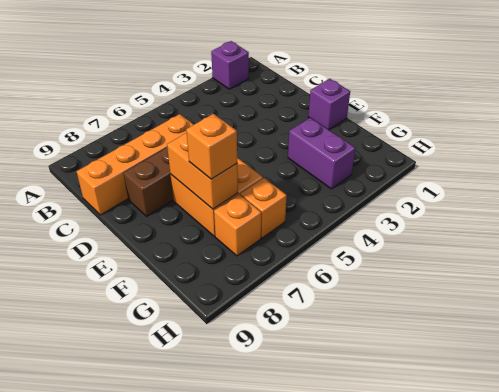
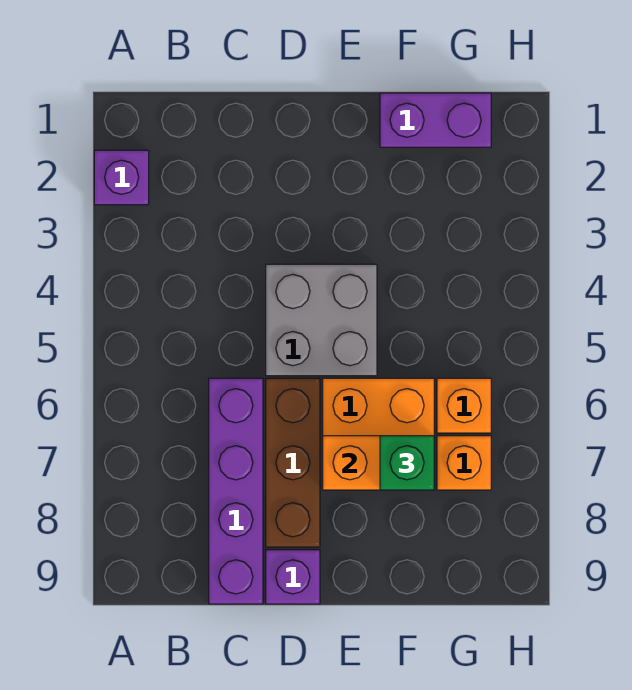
orange 1x4 brick [77,114,194,215] -> purple 1x4 brick [209,378,263,604]
none -> grey 2x2 brick [266,264,377,376]
purple 1x1 brick [308,79,350,130] -> purple 1x1 brick moved to [266,550,320,604]
purple 1x2 brick [288,118,355,189] -> purple 1x2 brick moved to [380,93,491,147]
orange 1x1 brick [186,114,237,179] -> green 1x1 brick [380,436,434,490]

